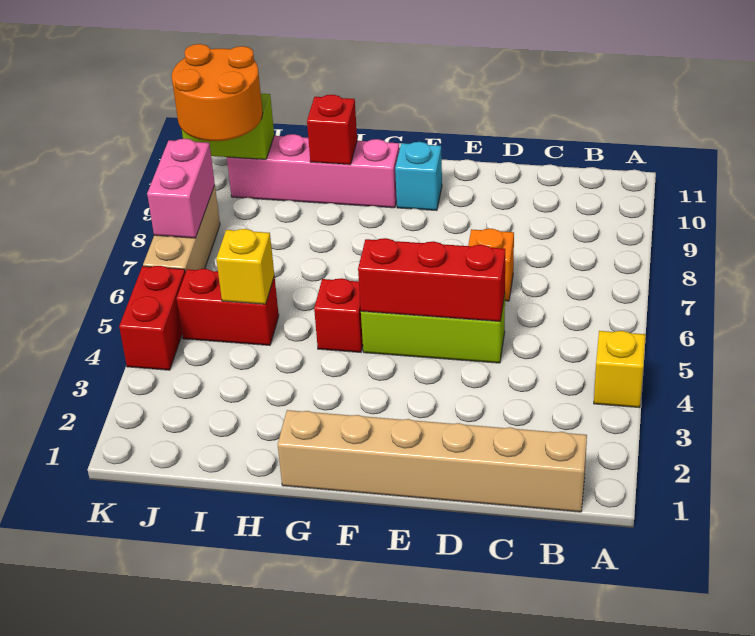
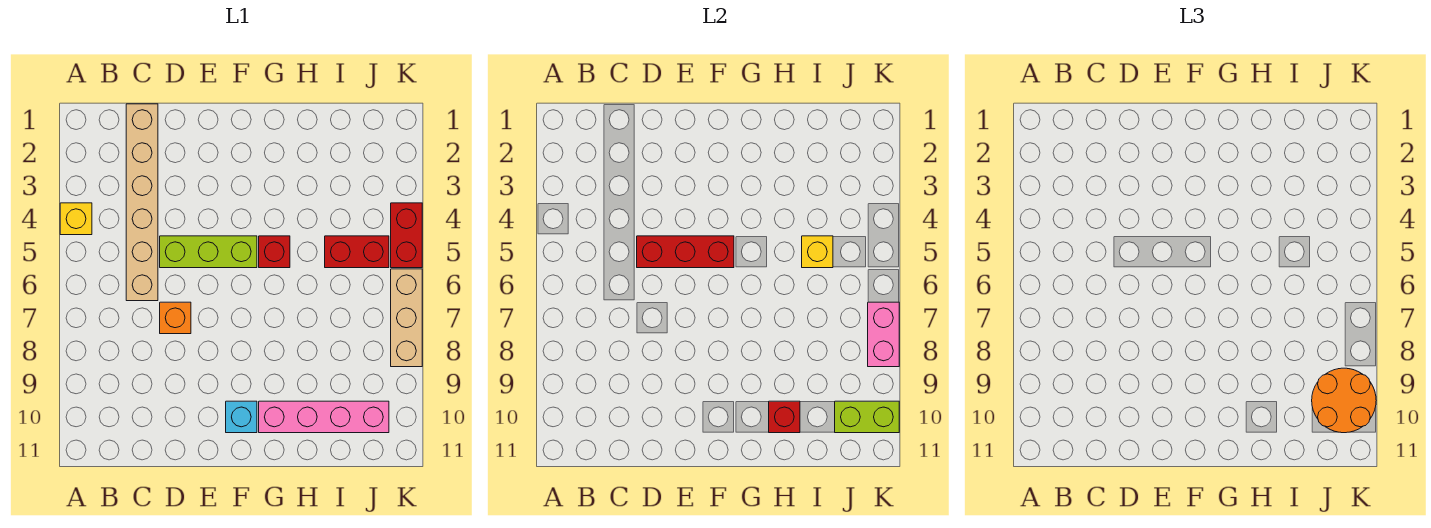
tan 1x6 brick [278,410,587,512] -> tan 1x6 brick turned to [126,104,158,301]

